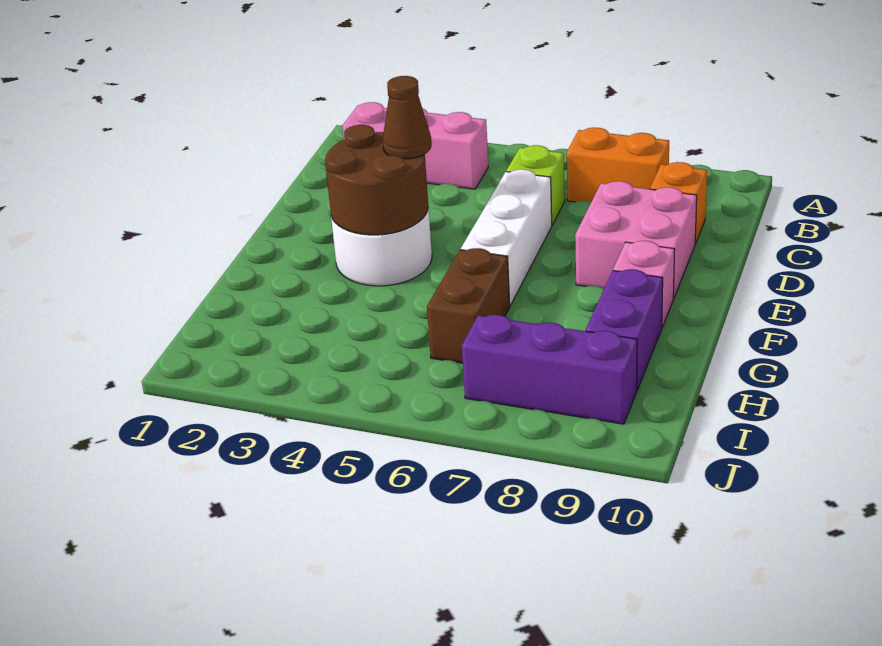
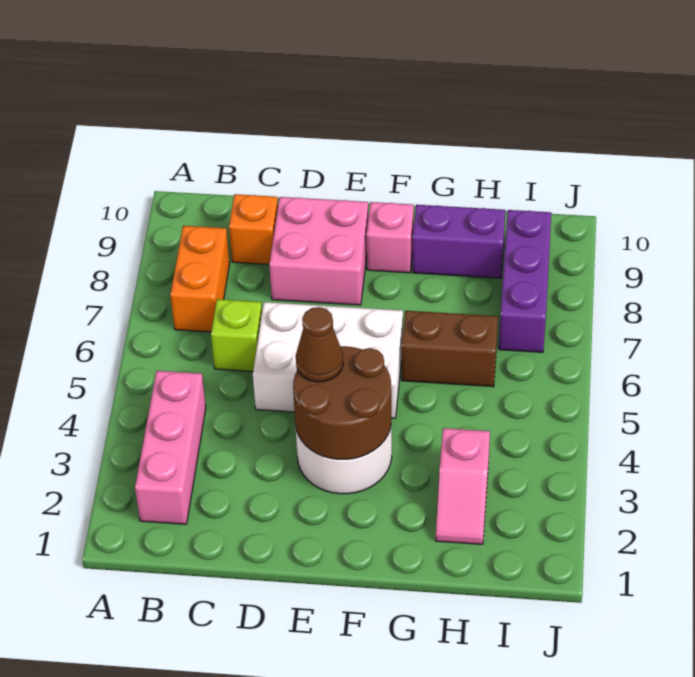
white 1x3 brick [461,169,552,305] -> white 2x3 brick [253,302,403,418]
none -> pink 1x2 slope [436,428,490,544]

